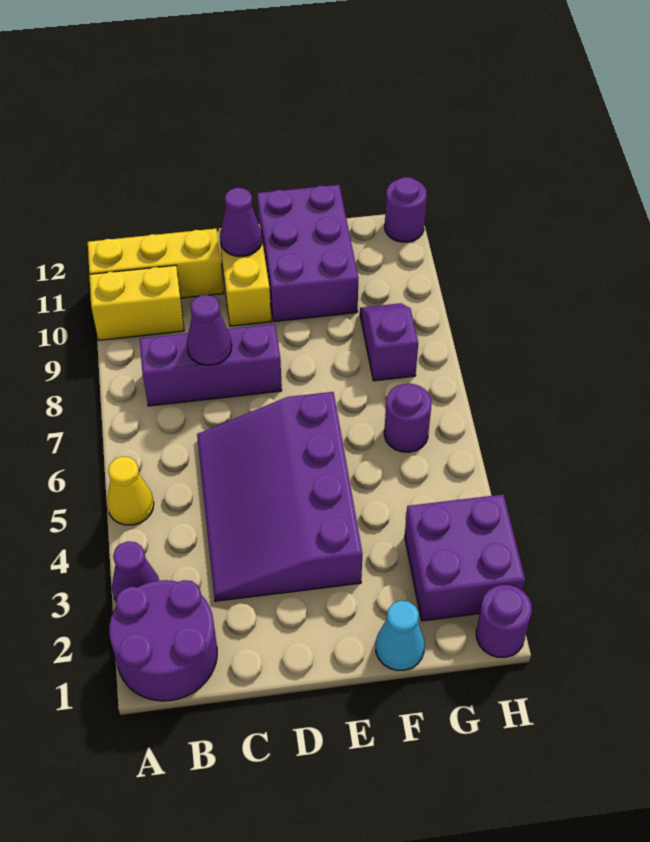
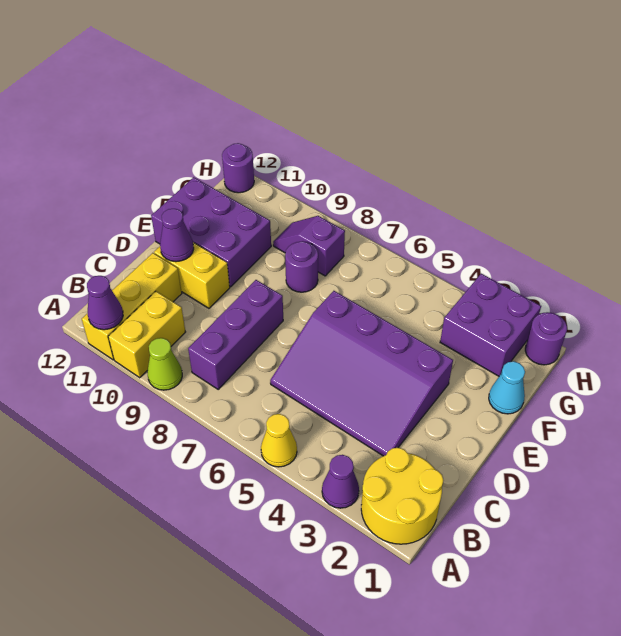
purple 2x2 round brick [109,580,217,701] -> yellow 2x2 round brick [361,448,444,544]
none -> lime 1x1 cone [147,338,182,390]
purple 1x1 cone [187,295,232,365] -> purple 1x1 cone moved to [87,276,123,330]
purple 1x1 round brick [384,384,431,452] -> purple 1x1 round brick moved to [285,241,318,292]

